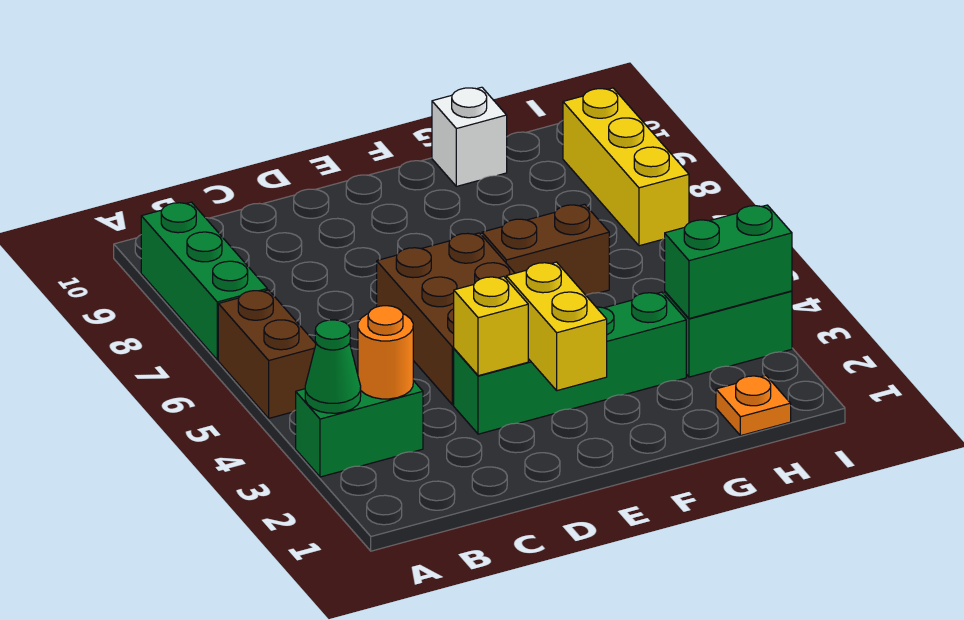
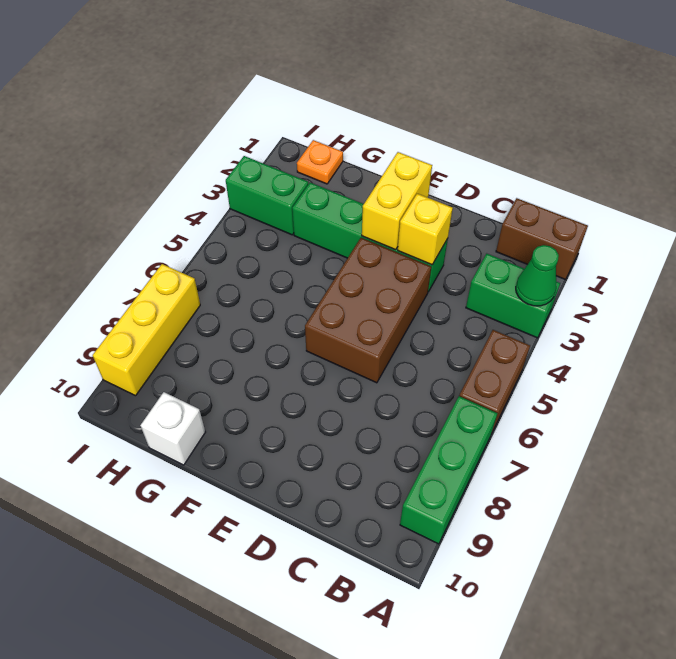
orange 1x1 round brick [358,306,413,399] -> none
brown 1x2 brick [482,204,609,295] -> brown 1x2 brick moved to [496,198,588,280]
green 1x2 brick [665,205,792,319] -> none

